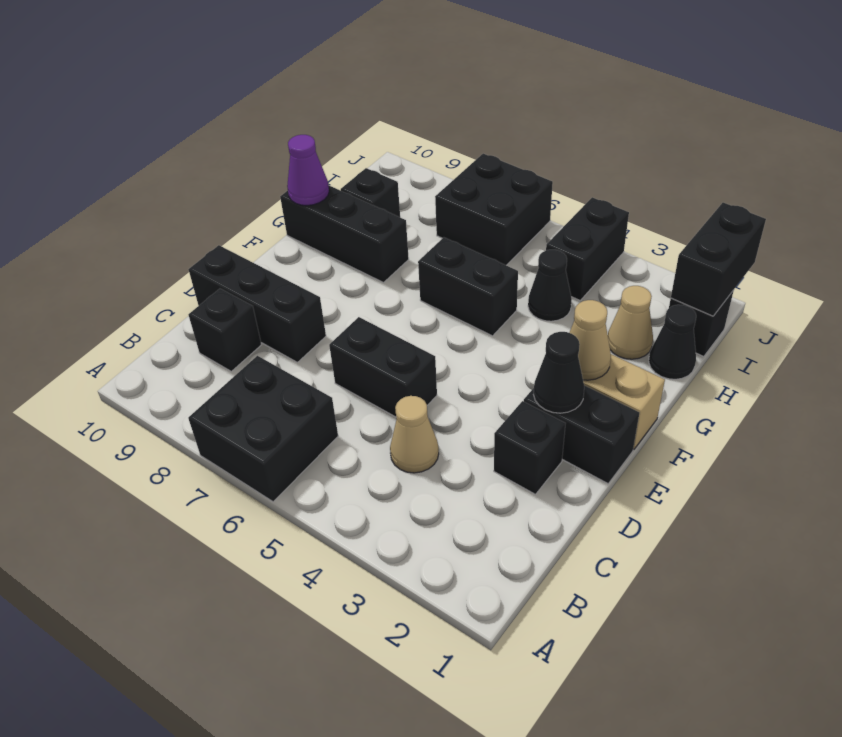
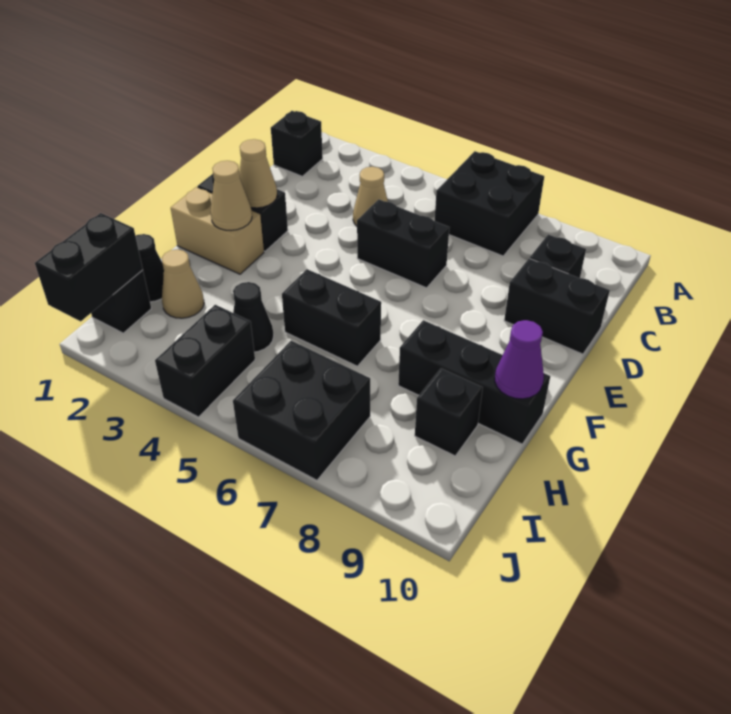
black 1x1 brick [494,401,566,494] -> black 1x1 brick moved to [271,111,323,176]
black 1x3 brick [189,245,326,362] -> black 1x2 brick [504,258,610,354]
black 1x1 cone [534,332,584,413] -> tan 1x1 cone [239,139,277,208]

